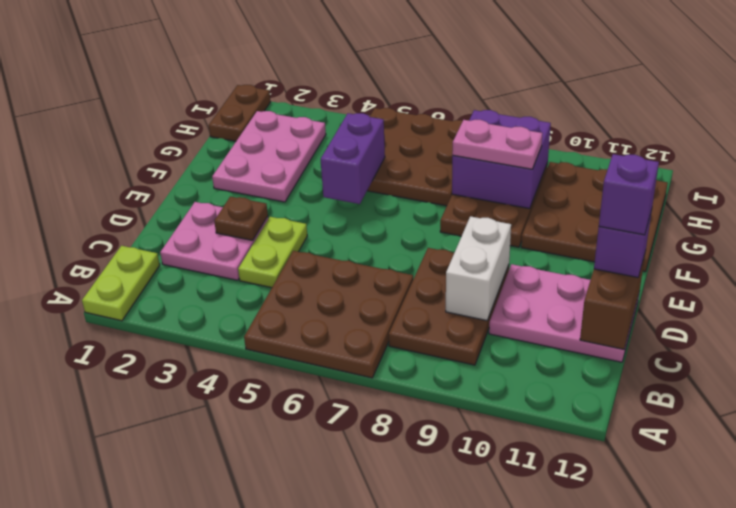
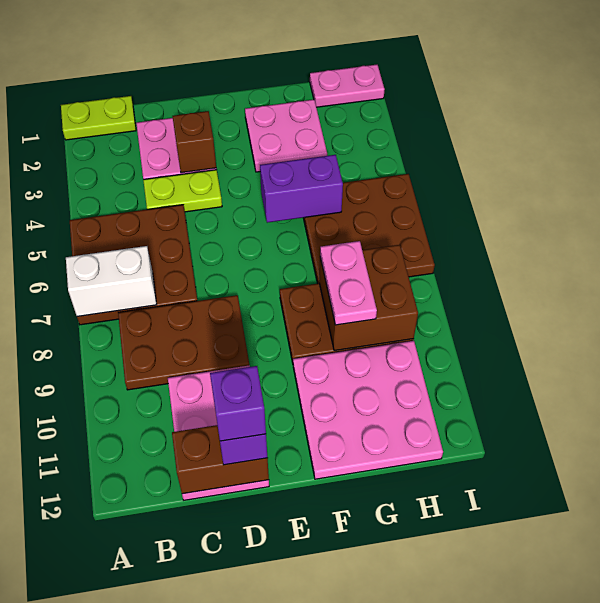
white 1x2 brick [446,216,511,321] -> white 1x2 brick moved to [66,246,157,316]
brown 1x1 plate [214,196,268,240] -> brown 1x1 brick [172,111,216,173]
pink 2x3 plate [212,111,326,202] -> pink 2x2 plate [245,100,327,172]
brown 3x3 plate [521,162,668,272] -> pink 3x3 plate [293,341,443,479]
purple 2x2 brick [452,110,551,209] -> brown 2x2 brick [319,245,418,351]
brown 1x2 plate [209,85,271,141] -> pink 1x2 plate [310,65,385,107]

